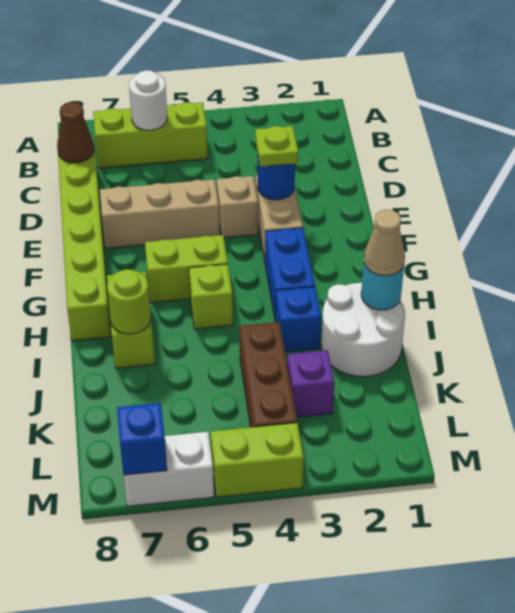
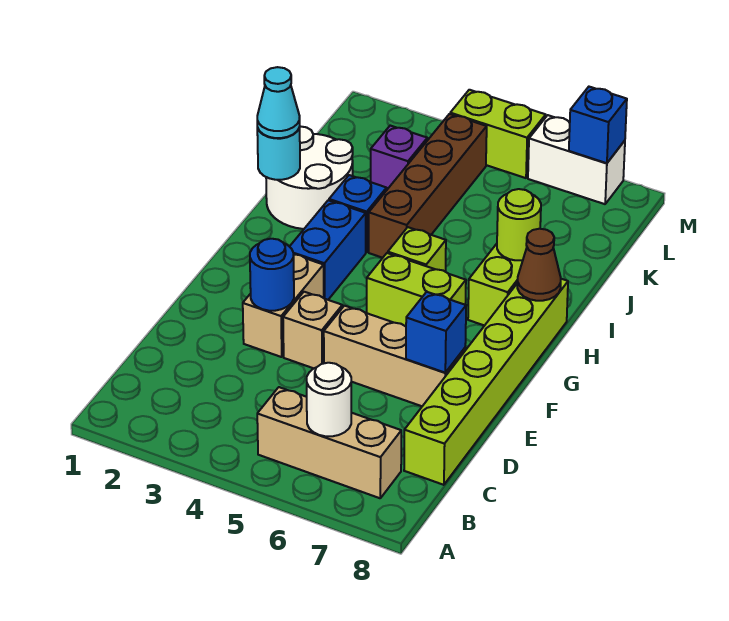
lime 1x3 brick [93,102,208,168] -> tan 1x3 brick [257,387,401,498]
brown 1x1 cone [57,102,94,163] -> brown 1x1 cone moved to [517,229,561,301]
lime 1x1 plate [255,126,298,167] -> none
none -> blue 1x1 brick [406,292,466,373]
tan 1x1 cone [364,209,405,276] -> cyan 1x1 cone [257,67,300,138]
brown 1x3 brick [239,322,297,427] -> brown 1x4 brick [369,114,487,258]

